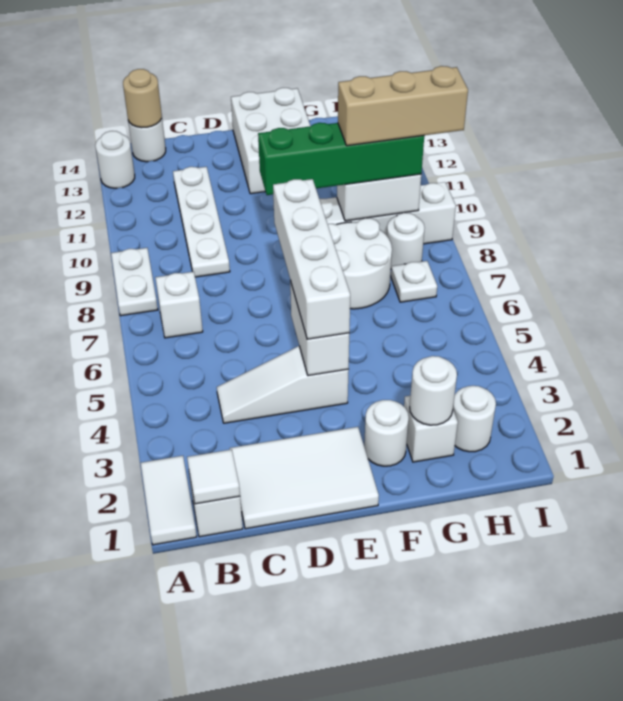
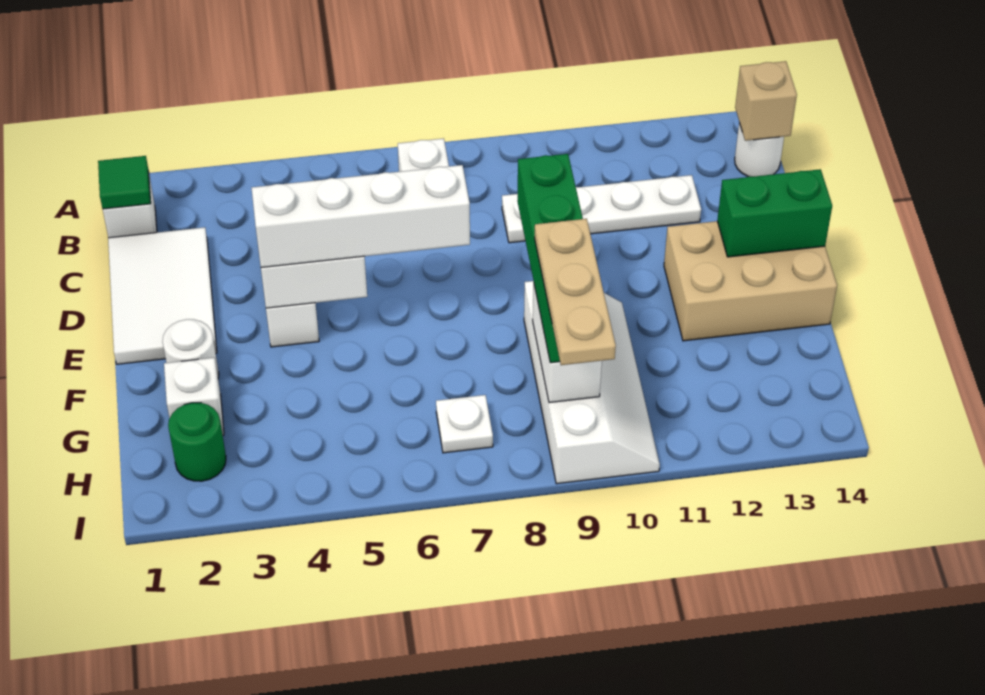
white 1x2 tile [141,456,197,545] -> none
white 1x2 plate [111,248,158,316] -> none
white 1x1 round brick [95,131,135,188] -> none
white 1x1 tile [187,449,240,504] -> green 1x1 tile [98,156,151,209]
tan 1x1 round brick [123,69,162,128] -> tan 1x1 brick [735,61,797,141]
white 2x3 brick [231,88,310,194] -> tan 2x3 brick [664,221,837,341]
none -> green 1x2 brick [717,169,832,257]
white 2x2 round brick [328,218,392,309] -> none
white 1x1 round brick [410,356,457,425] -> none
tan 1x3 brick [338,66,468,146] -> tan 1x3 plate [535,219,616,365]
white 1x1 round brick [453,386,496,452] -> green 1x1 round brick [168,403,226,481]
white 1x1 round brick [387,213,425,266] -> none

